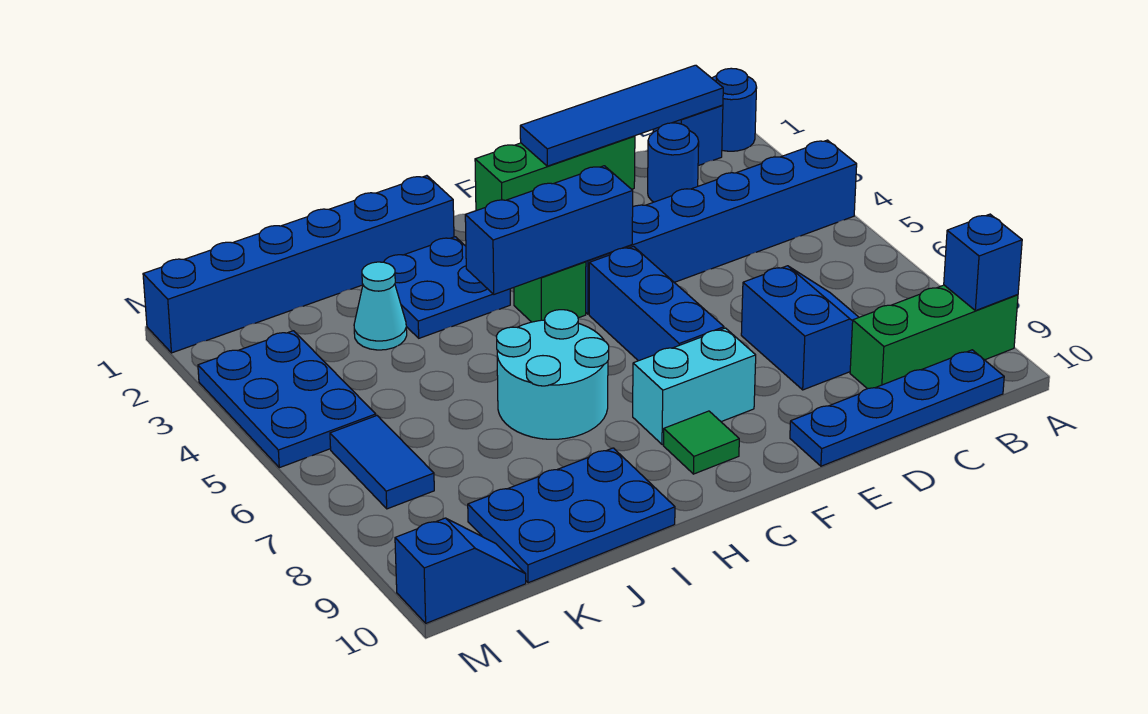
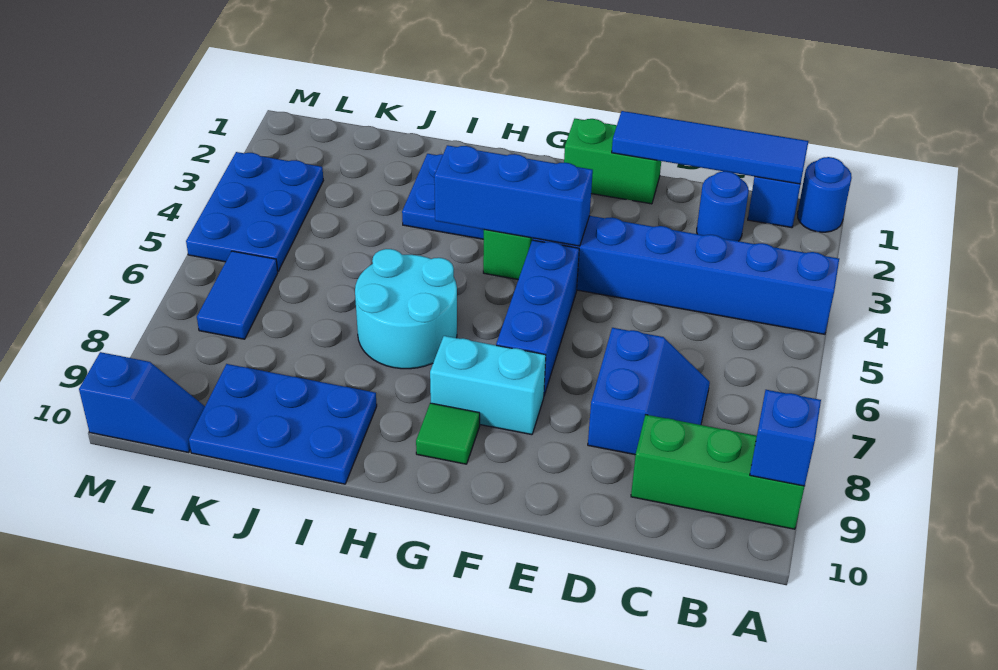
blue 1x4 plate [790,350,1004,466] -> none
green 1x3 brick [475,136,635,211] -> green 1x2 brick [564,119,661,204]
blue 1x6 brick [143,176,454,353] -> none
cyan 1x1 cone [354,262,407,350] -> none

